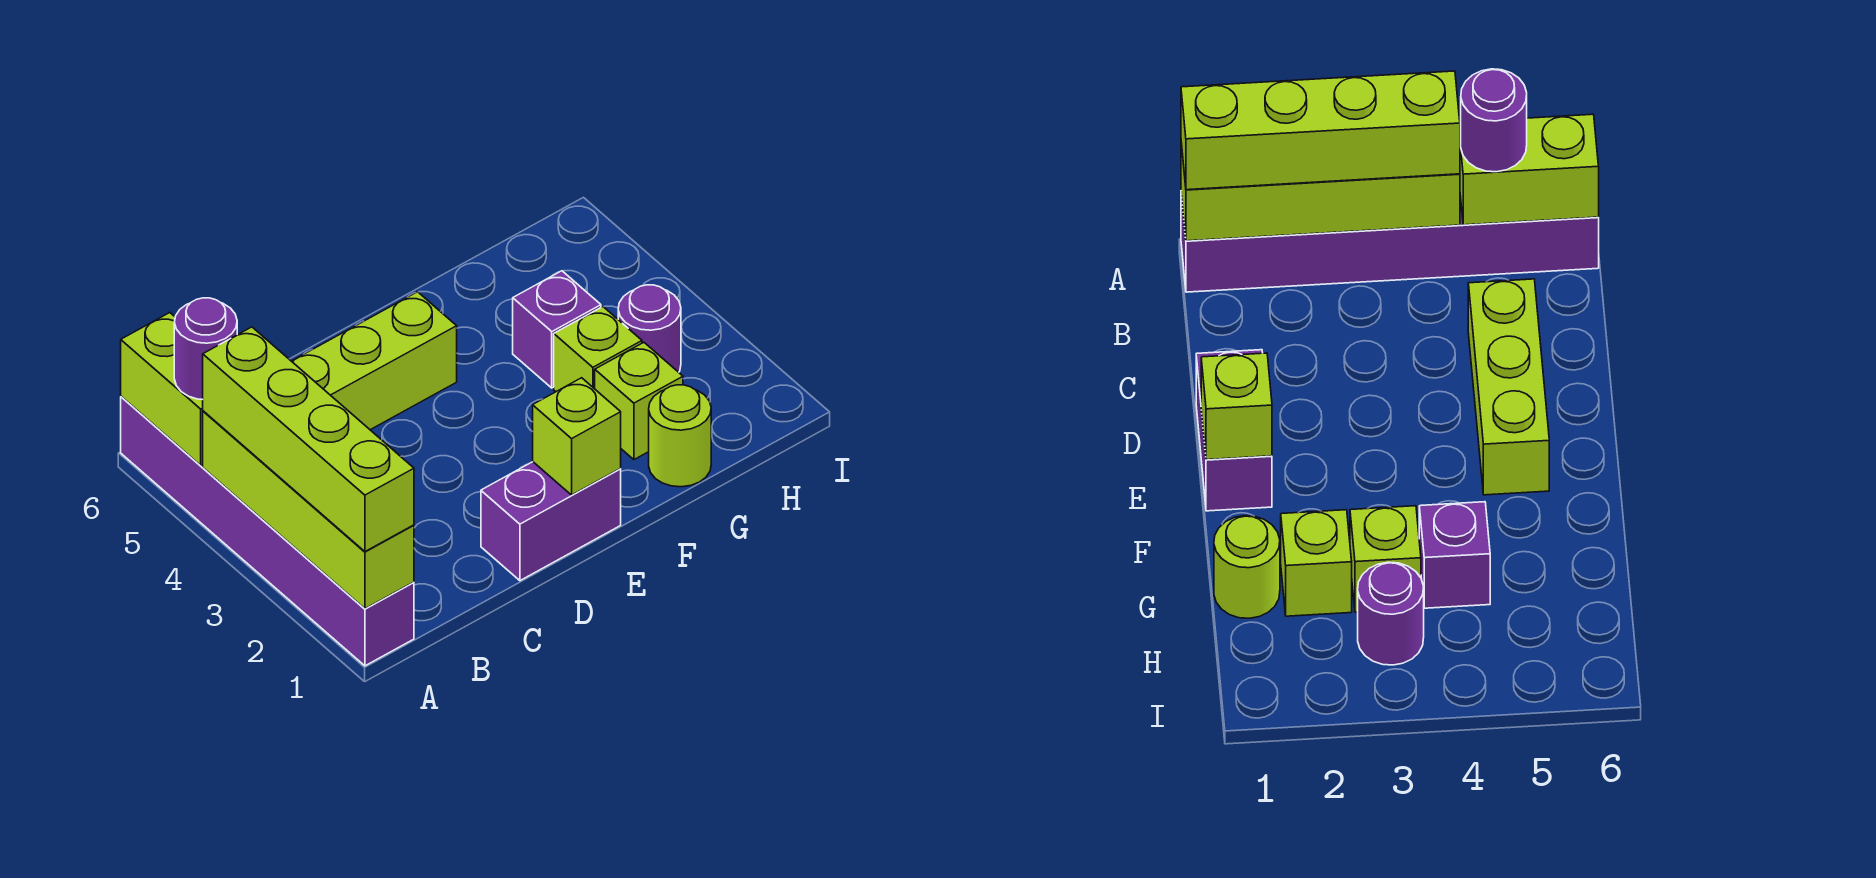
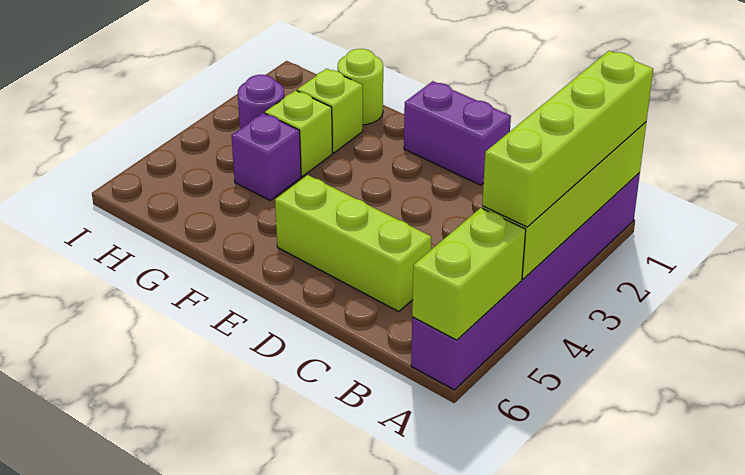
purple 1x1 round brick [174,298,237,400] -> none
lime 1x1 brick [533,378,621,495] -> none

